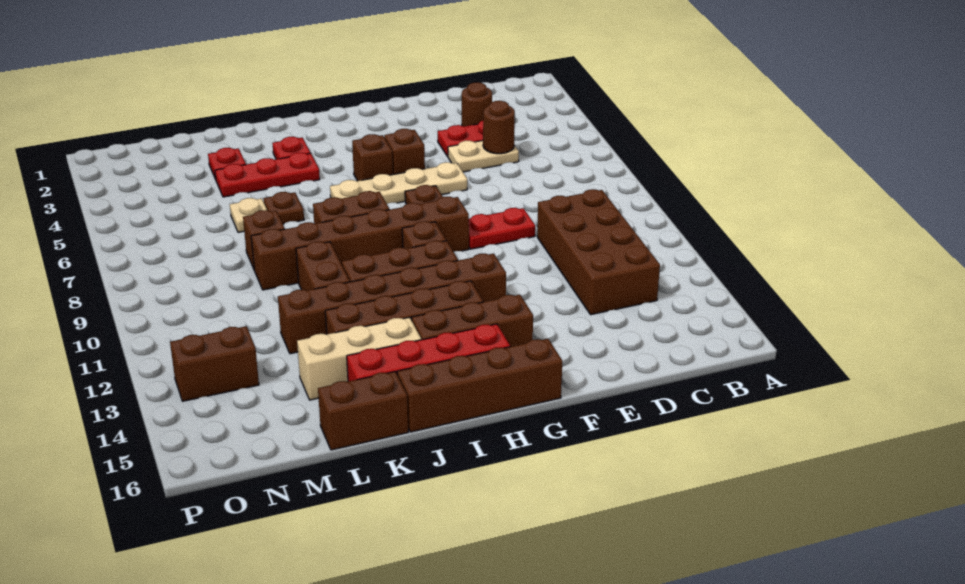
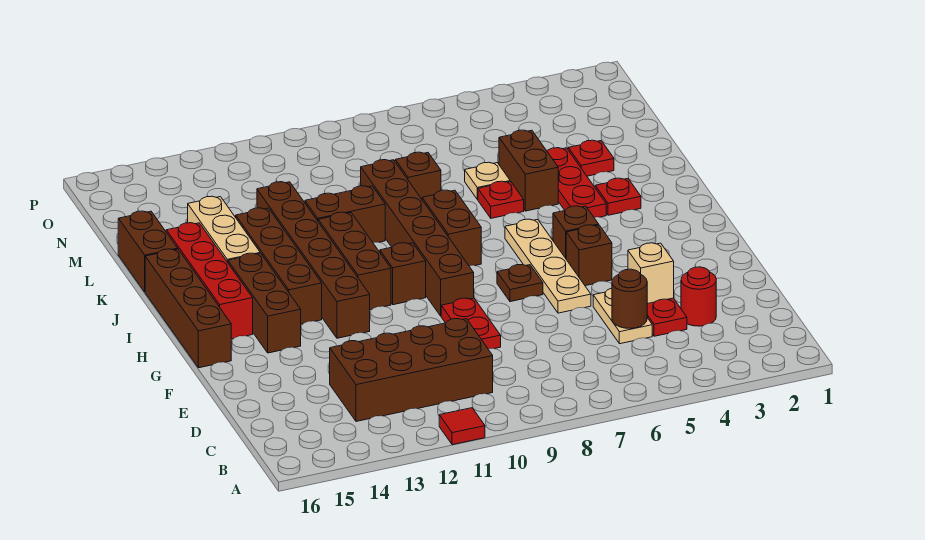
none -> red 1x1 tile [439,408,485,445]
brown 1x1 round brick [462,82,492,126] -> red 1x1 round brick [681,267,716,326]
none -> tan 1x1 brick [628,243,674,304]
brown 1x1 plate [263,192,304,224] -> red 1x1 plate [478,181,524,218]
brown 1x2 brick [170,326,259,401] -> brown 1x2 brick moved to [499,130,558,211]

